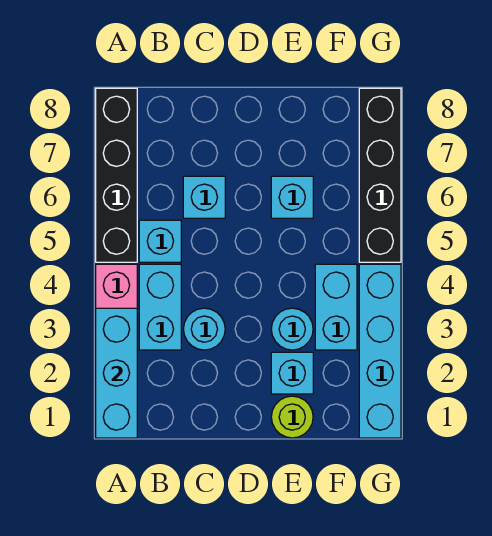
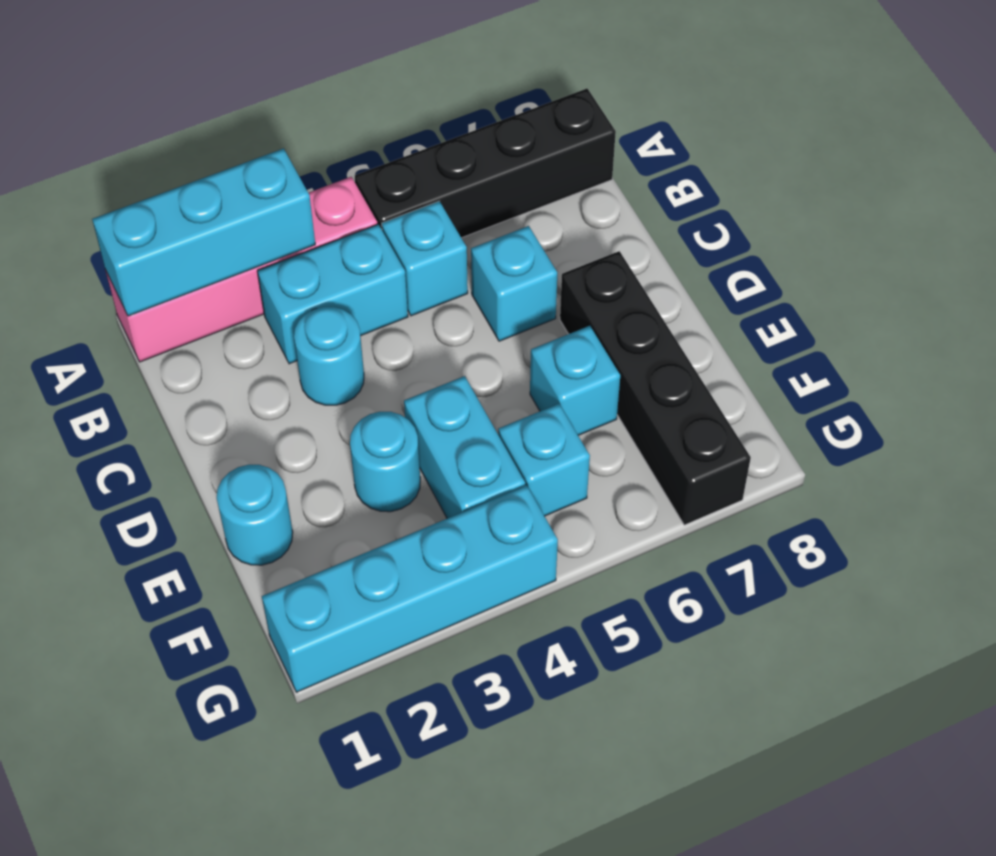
lime 1x1 round brick [271,396,313,438] -> cyan 1x1 round brick [217,465,293,565]
cyan 1x1 brick [271,352,313,394] -> cyan 1x1 brick moved to [498,404,590,516]
cyan 1x2 brick [315,264,357,350] -> cyan 1x2 brick turned to [404,376,525,518]
black 1x4 brick [359,88,401,262] -> black 1x4 brick turned to [560,251,751,525]

